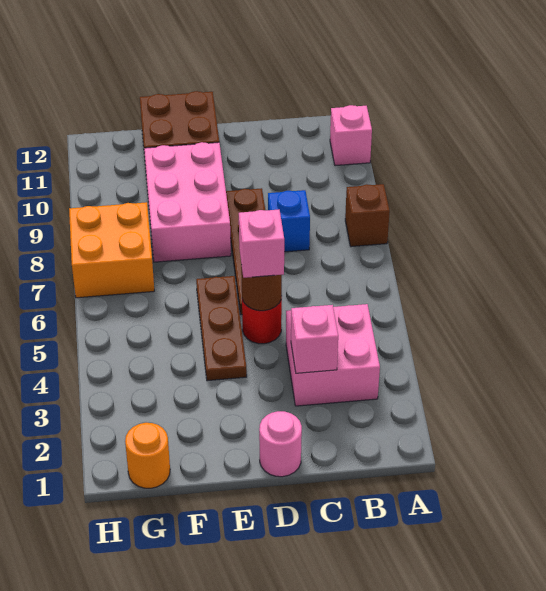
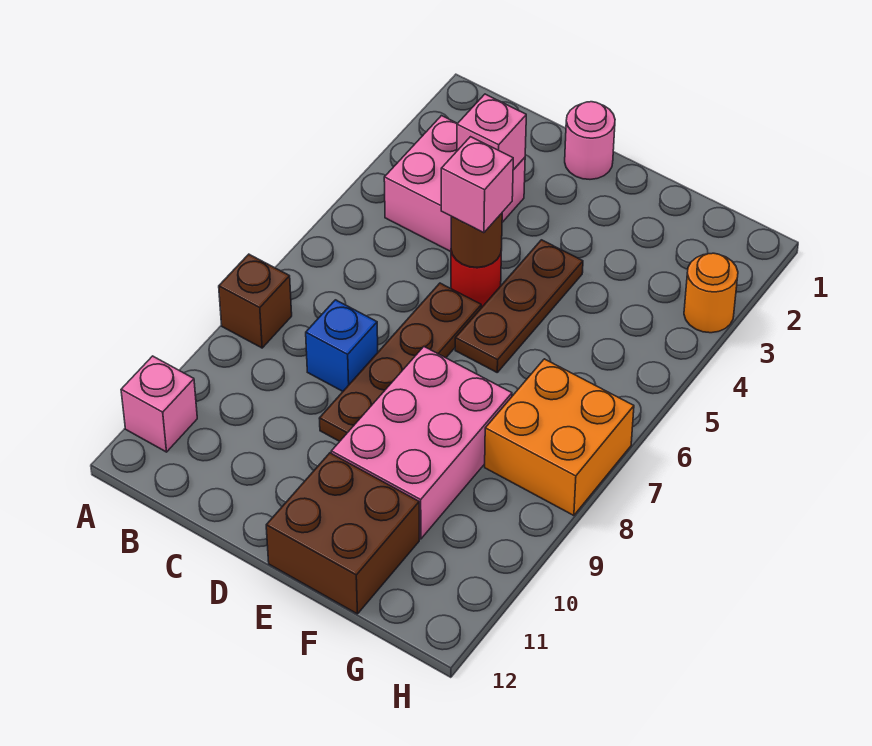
orange 1x1 round brick [125,423,170,488] -> orange 1x1 round brick moved to [684,253,738,333]

